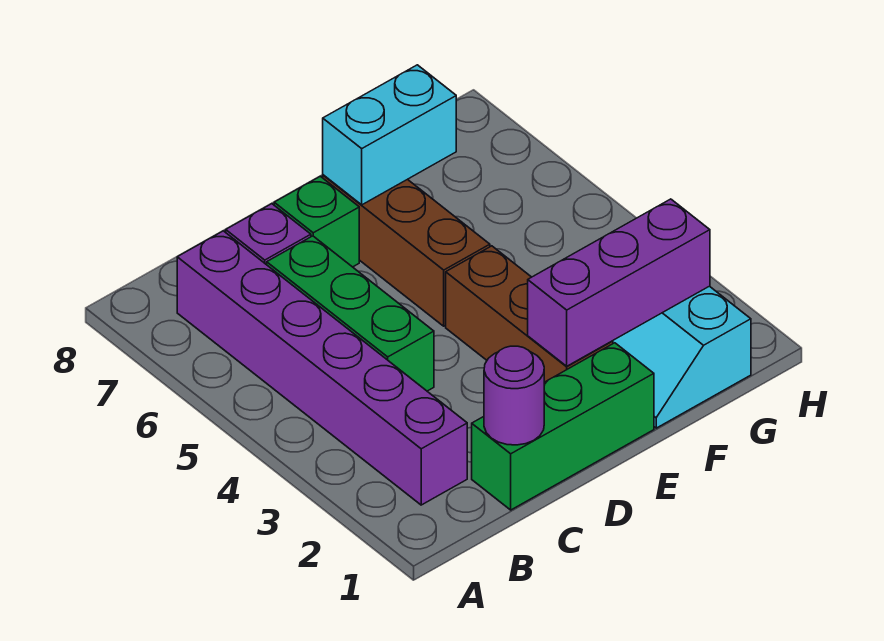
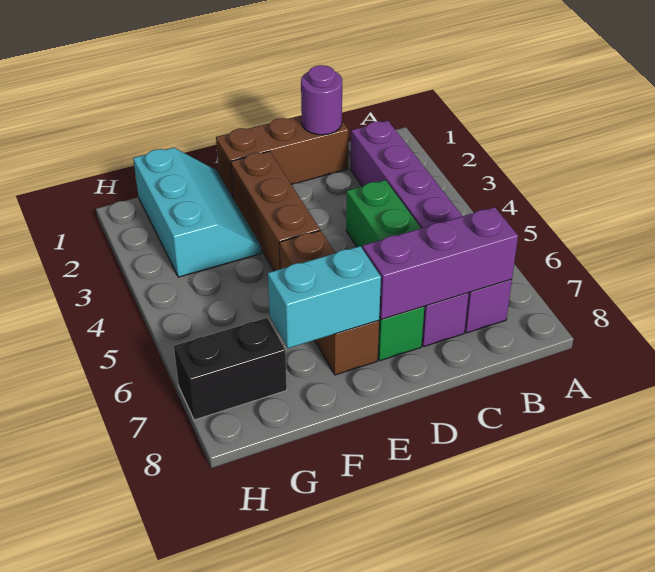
green 1x3 brick [472,343,654,510] -> brown 1x3 brick [216,115,348,197]
purple 1x3 brick [528,199,710,366] -> purple 1x3 brick moved to [363,207,518,320]
none -> black 1x2 brick [174,318,287,420]

